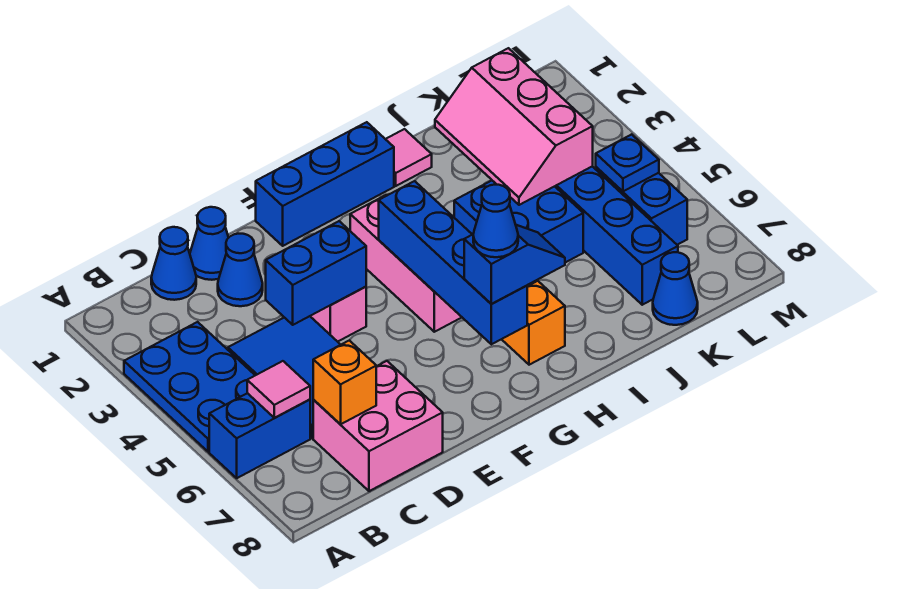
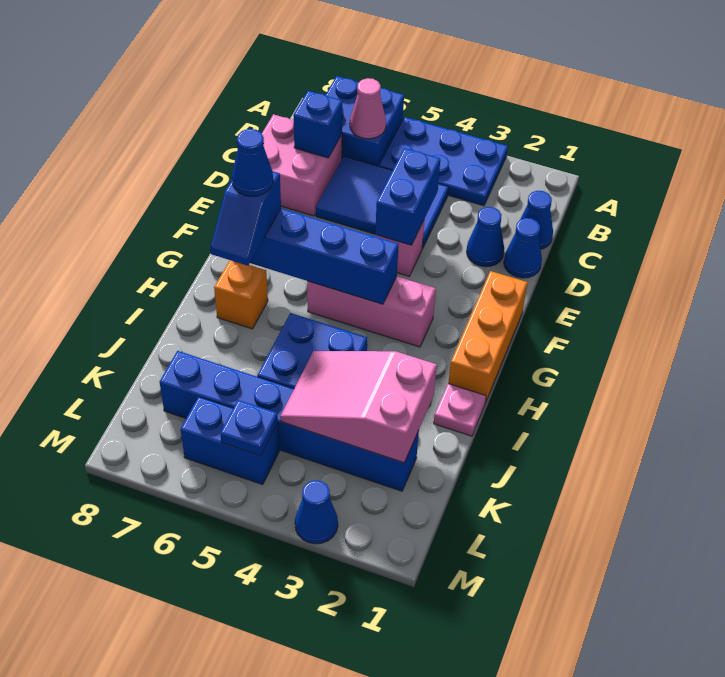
blue 1x2 brick [209,393,310,478] -> blue 2x2 brick [326,76,404,166]
pink 1x1 tile [247,361,310,418] -> pink 1x1 cone [350,78,386,139]
orange 1x1 brick [313,340,376,424] -> blue 1x1 brick [293,91,342,158]
blue 1x3 brick [256,122,394,246] -> orange 1x3 brick [448,271,527,403]
pink 1x1 tile [386,129,432,186] -> pink 1x1 plate [434,384,486,436]
pink 2x3 slope [435,48,593,205] -> pink 2x3 slope turned to [280,351,437,463]
blue 1x1 cone [653,252,698,325] -> blue 1x1 cone moved to [295,480,338,544]

